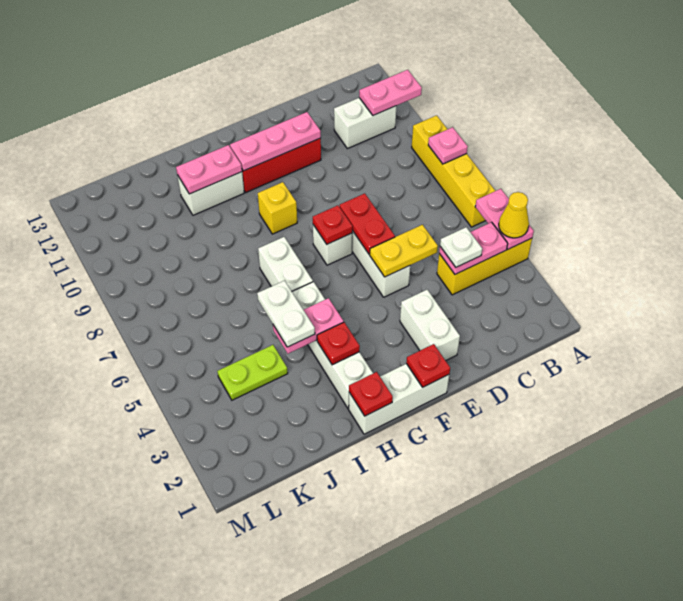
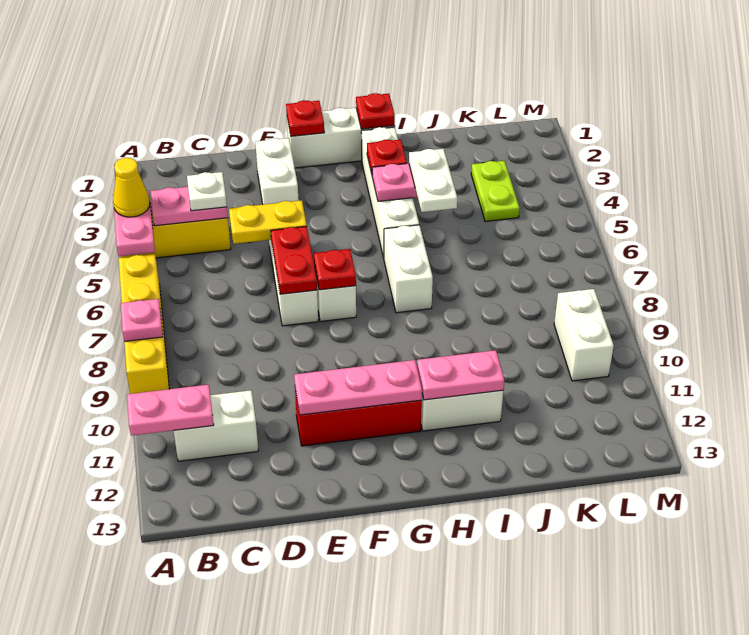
yellow 1x1 brick [258,182,297,234] -> none
lime 1x2 plate [217,345,288,400] -> lime 1x2 plate turned to [471,161,520,222]
none -> white 1x2 brick [554,289,614,381]

